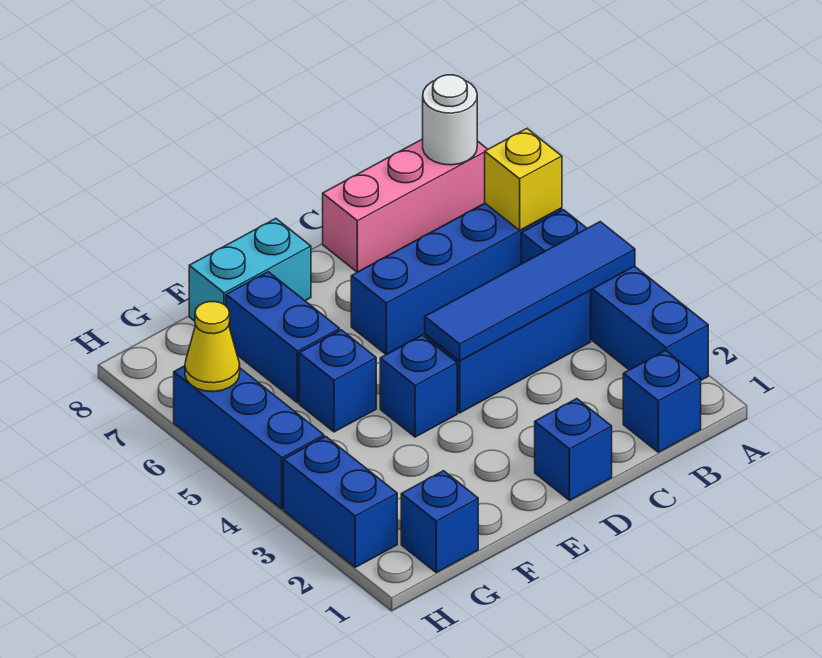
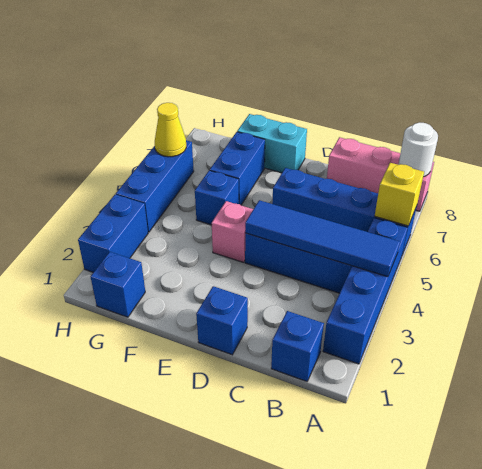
blue 1x1 brick [380,335,457,437] -> pink 1x1 brick [212,201,253,262]

